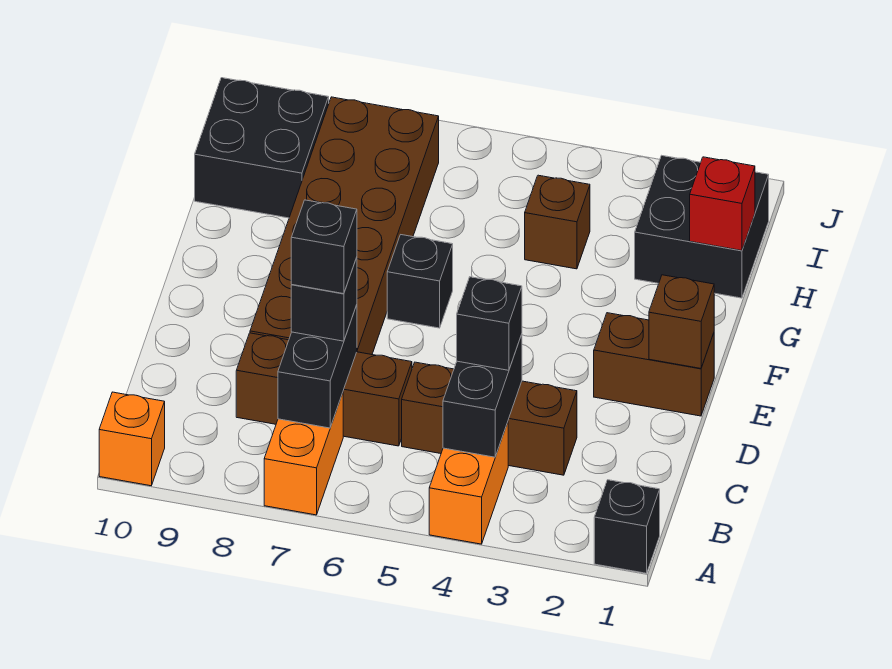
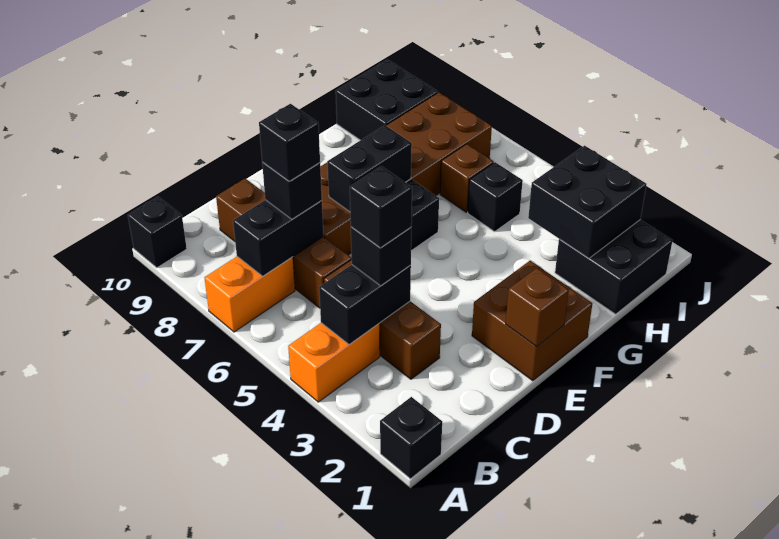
orange 1x1 brick [99,392,165,486] -> black 1x1 brick [128,197,187,268]
none -> black 1x1 brick [350,166,412,248]
brown 1x3 brick [236,333,412,446] -> brown 1x4 brick [216,179,352,308]
brown 1x2 brick [594,313,714,416] -> brown 2x2 brick [472,261,592,381]
none -> black 1x2 brick [327,125,412,212]
red 1x1 brick [690,157,755,251] -> none
none -> black 2x2 brick [528,146,646,258]
brown 1x1 brick [525,175,590,269] -> brown 1x1 brick moved to [440,144,494,212]
none -> black 1x1 brick [468,162,523,232]

